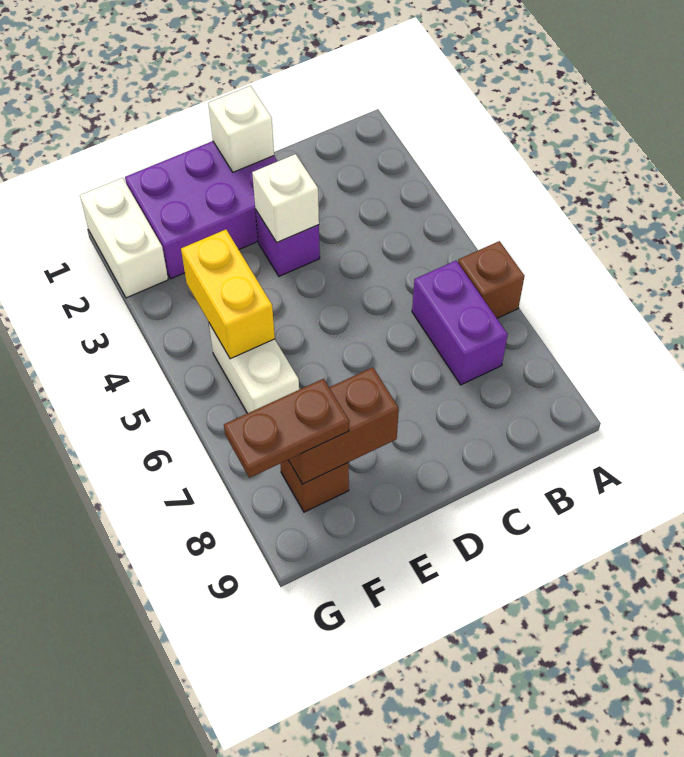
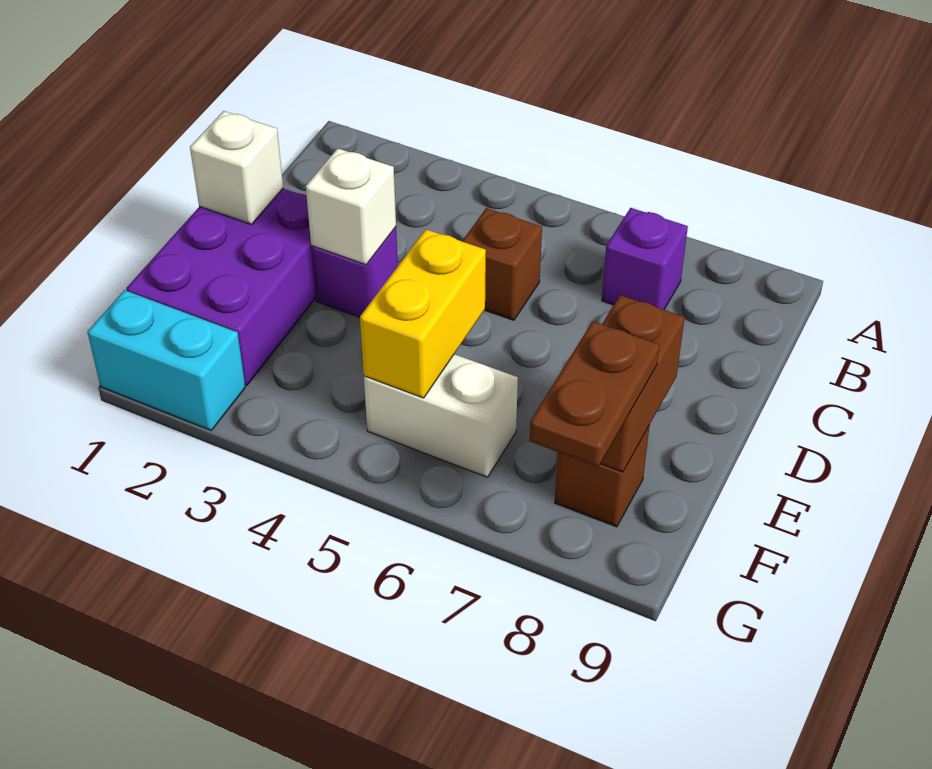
brown 1x1 brick [458,241,525,318] -> brown 1x1 brick moved to [462,208,542,320]
purple 1x2 brick [412,261,508,385] -> purple 1x1 brick [602,208,688,310]
yellow 1x2 brick [181,230,275,359] -> yellow 1x2 brick turned to [360,229,486,398]
white 1x2 brick [80,178,168,298] -> cyan 1x2 brick [87,290,245,430]

